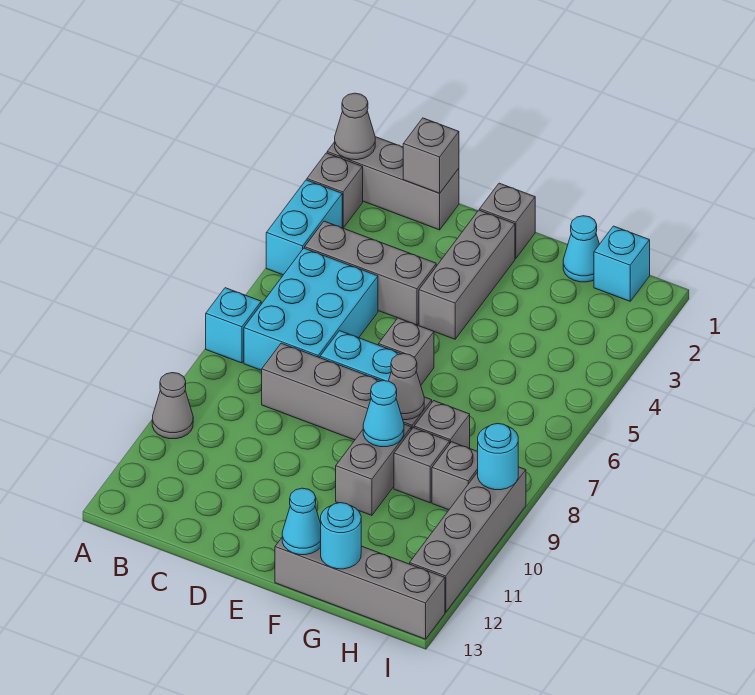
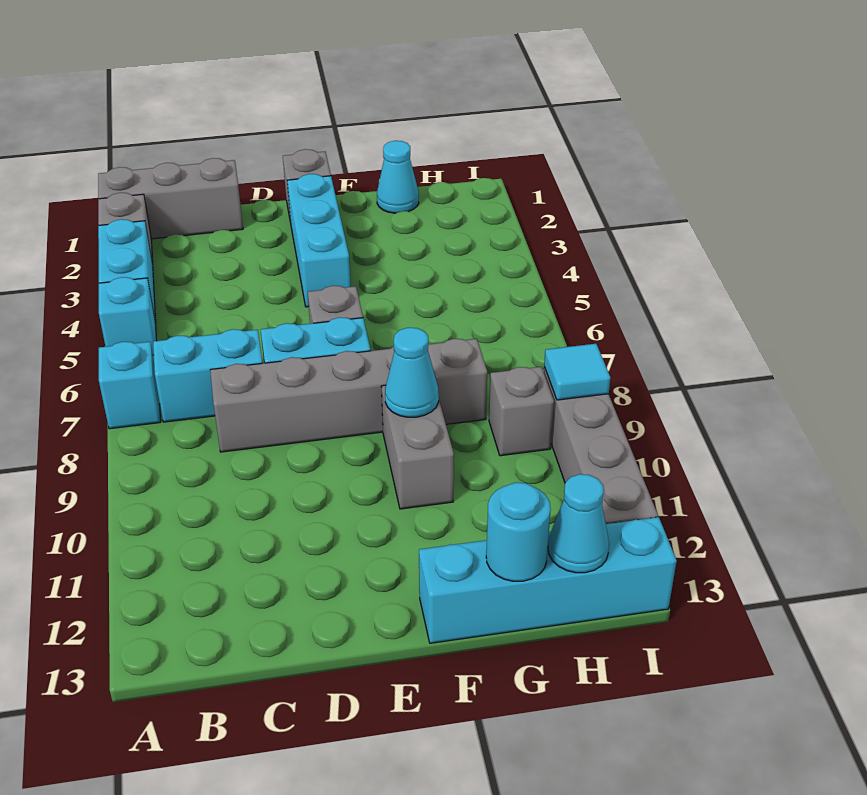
grey 1x1 cone [335,93,375,160] -> none
grey 1x1 cone [152,373,193,439] -> none
grey 1x3 brick [305,221,436,325] -> none
cyan 2x3 brick [244,248,378,370] -> cyan 1x2 brick [153,329,262,422]
grey 1x1 brick [403,118,459,193] -> none
grey 1x3 brick [419,210,515,339] -> cyan 1x3 brick [287,174,351,307]
grey 1x1 cone [389,354,424,420] -> none
grey 1x4 brick [275,538,445,639] -> cyan 1x4 brick [419,517,677,643]
cyan 1x1 cone [282,488,321,555] -> cyan 1x1 cone moved to [548,474,609,573]
grey 1x1 brick [394,428,450,503] -> none
cyan 1x1 brick [594,226,650,301] -> cyan 1x1 brick moved to [99,277,157,355]
cyan 1x1 round brick [478,423,518,490] -> cyan 1x1 tile [544,344,610,400]

